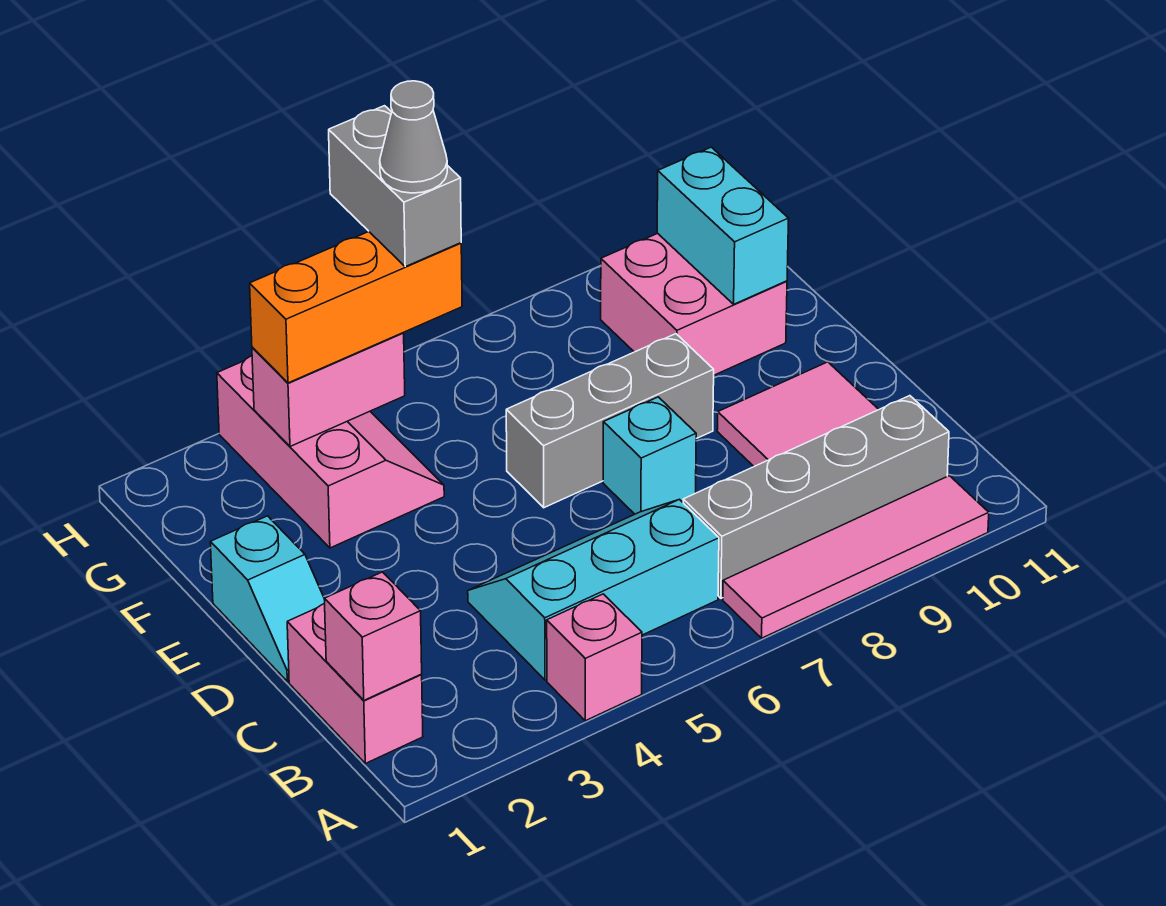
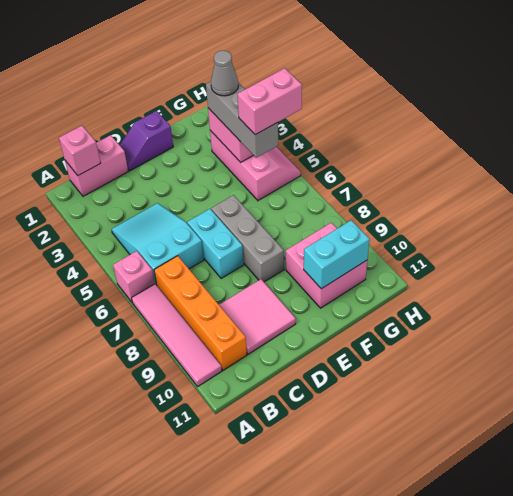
pink 1x1 brick [547,594,642,721] -> pink 1x1 brick moved to [113,251,155,303]
cyan 2x3 slope [468,499,719,680] -> cyan 2x3 slope turned to [111,203,204,285]
grey 1x4 brick [683,396,949,598] -> orange 1x4 brick [154,256,247,370]
cyan 1x2 slope [210,516,325,682] -> purple 1x2 slope [120,111,173,171]
cyan 1x1 brick [603,397,696,514] -> cyan 1x2 brick [187,209,244,279]
pink 2x3 slope [217,356,444,548] -> pink 2x3 slope turned to [210,130,301,200]
orange 1x3 brick [250,232,462,383] -> grey 1x3 brick [206,82,278,158]
grey 1x2 brick [329,106,461,267] -> pink 1x2 brick [238,68,302,135]
grey 1x1 cone [380,81,447,193] -> grey 1x1 cone moved to [211,51,238,96]

